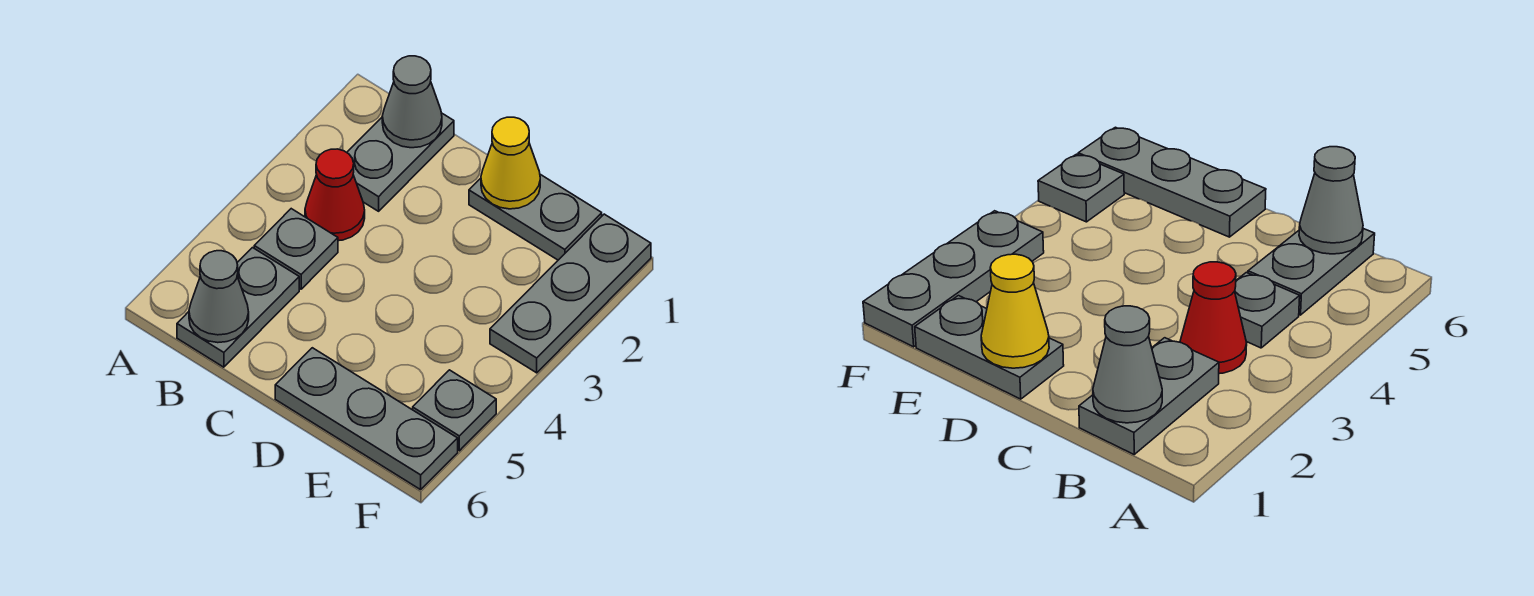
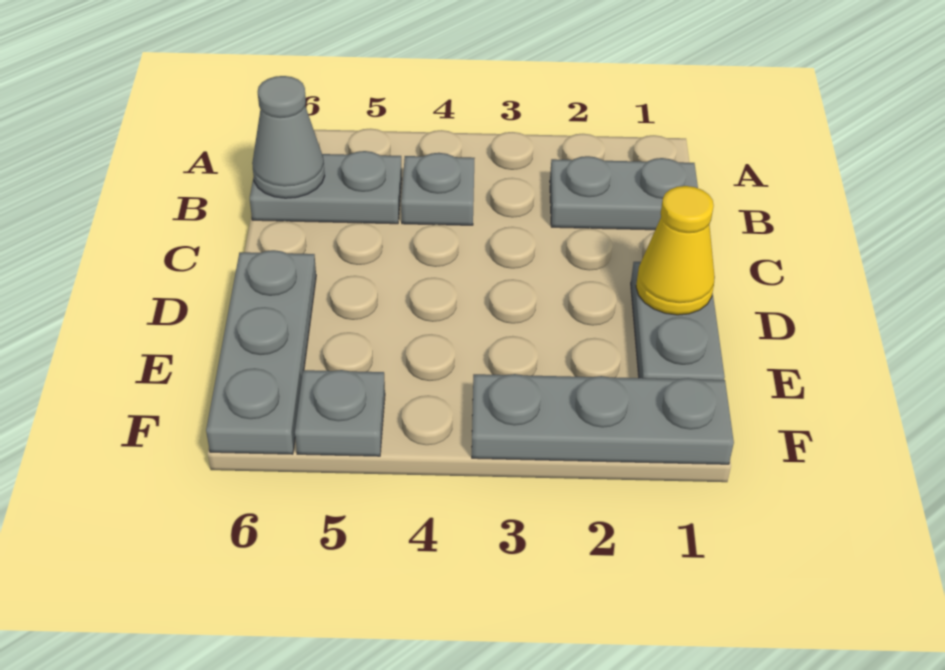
grey 1x1 cone [382,56,442,148] -> none
red 1x1 cone [305,149,365,241] -> none

